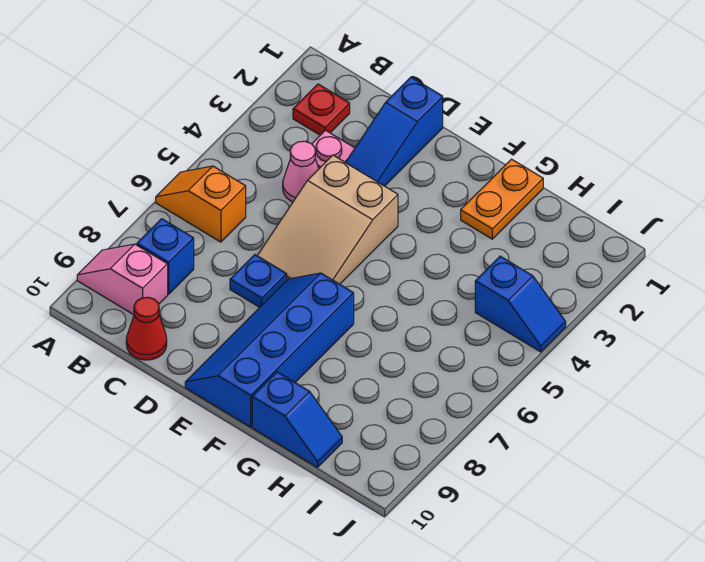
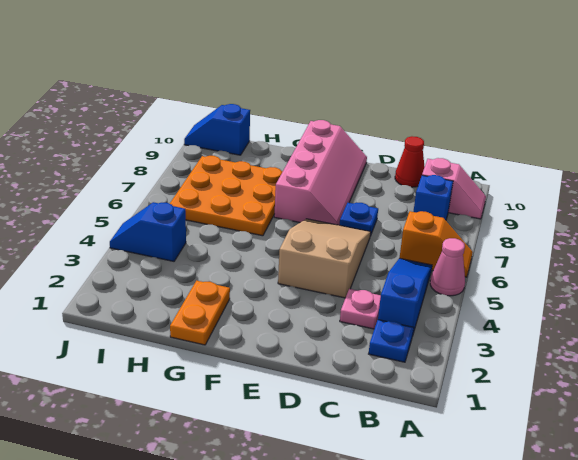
red 1x1 plate [293,84,350,135] -> blue 1x1 plate [369,320,414,362]
pink 1x1 cone [283,141,319,202] -> pink 1x1 cone moved to [430,238,465,296]
blue 1x3 slope [345,77,443,186] -> blue 1x3 slope moved to [378,258,432,336]
blue 2x4 slope [185,273,354,427] -> pink 2x4 slope [274,120,367,225]
none -> orange 3x3 plate [170,156,283,236]
blue 1x2 slope [252,372,342,467] -> blue 1x2 slope moved to [184,104,250,155]

